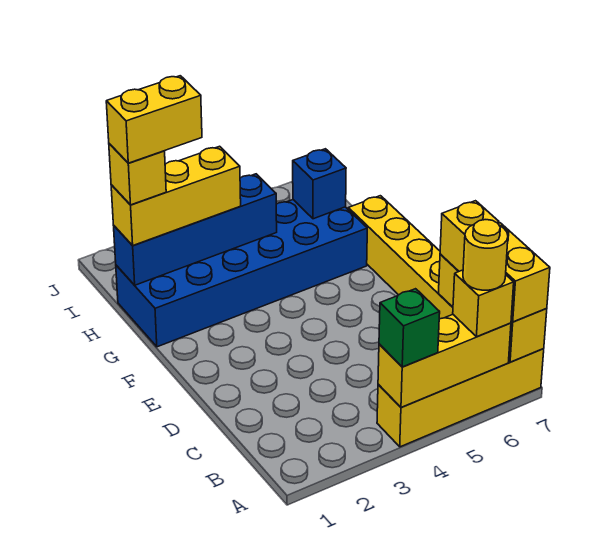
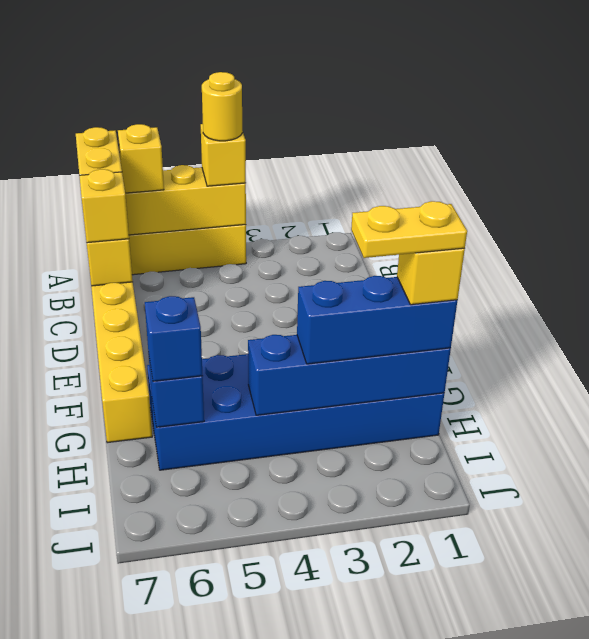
green 1x1 brick [379,289,440,367] -> yellow 1x1 brick [201,124,246,186]
yellow 1x1 round brick [463,220,508,290] -> yellow 1x1 round brick moved to [202,72,242,141]
yellow 1x3 brick [111,146,241,246] -> blue 1x3 brick [297,276,457,364]
yellow 1x2 brick [106,76,202,163] -> yellow 1x2 plate [351,201,467,258]
none -> blue 1x1 brick [145,296,203,381]

